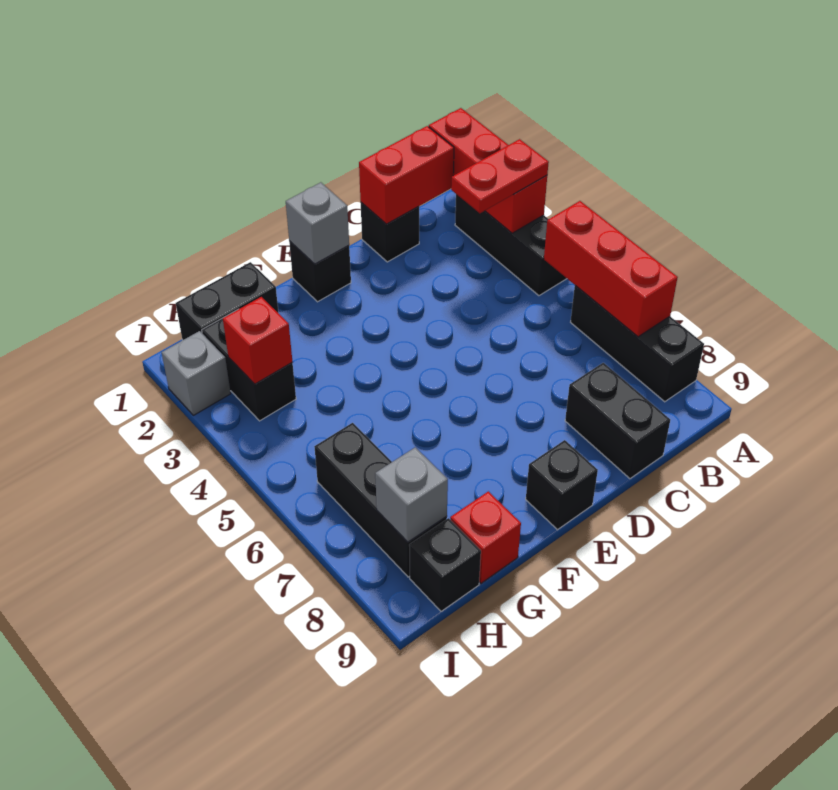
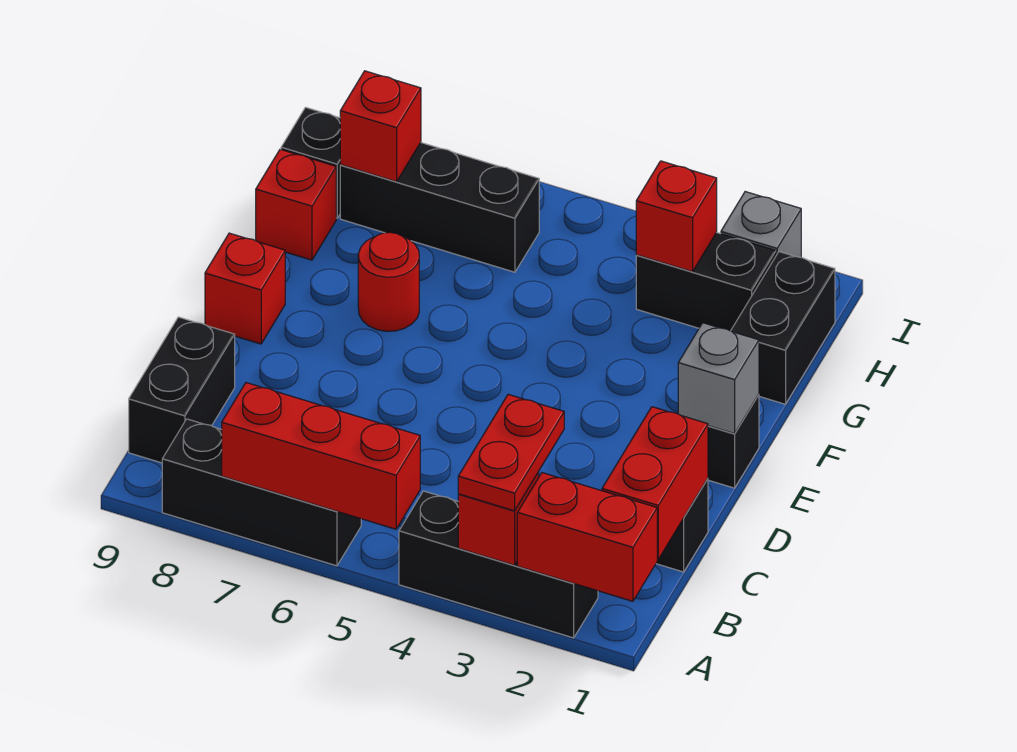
black 1x2 brick [565,363,670,479] -> black 1x2 brick turned to [129,317,235,463]
black 1x1 brick [526,440,598,530] -> red 1x1 brick [205,233,285,344]
none -> red 1x1 round brick [358,232,419,331]
grey 1x1 brick [375,447,448,542] -> red 1x1 brick [340,71,421,182]

